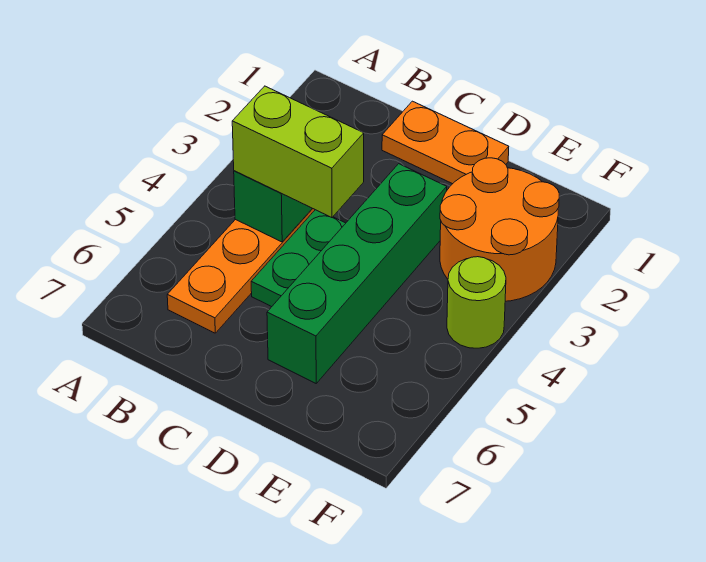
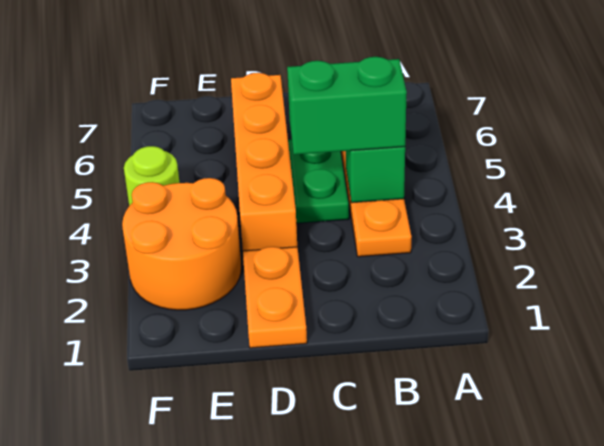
lime 1x2 brick [232,86,364,218] -> green 1x2 brick [287,57,407,155]
orange 1x2 plate [382,101,509,184] -> orange 1x2 plate turned to [243,247,307,348]
green 1x4 brick [267,164,447,383] -> orange 1x4 brick [231,73,297,251]

